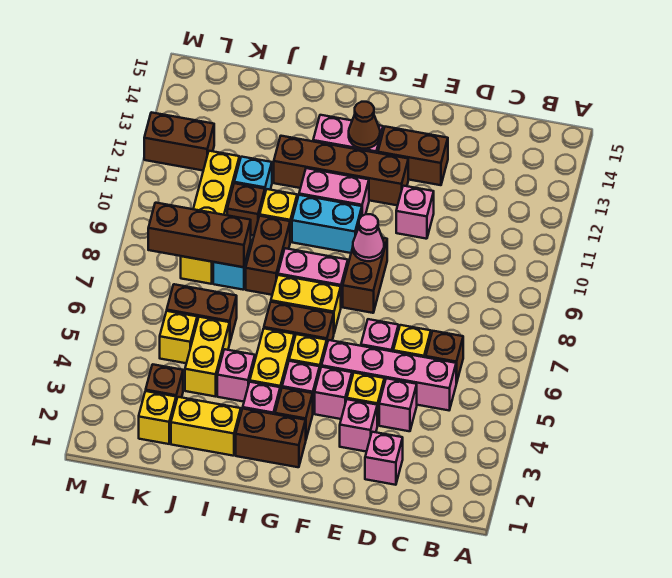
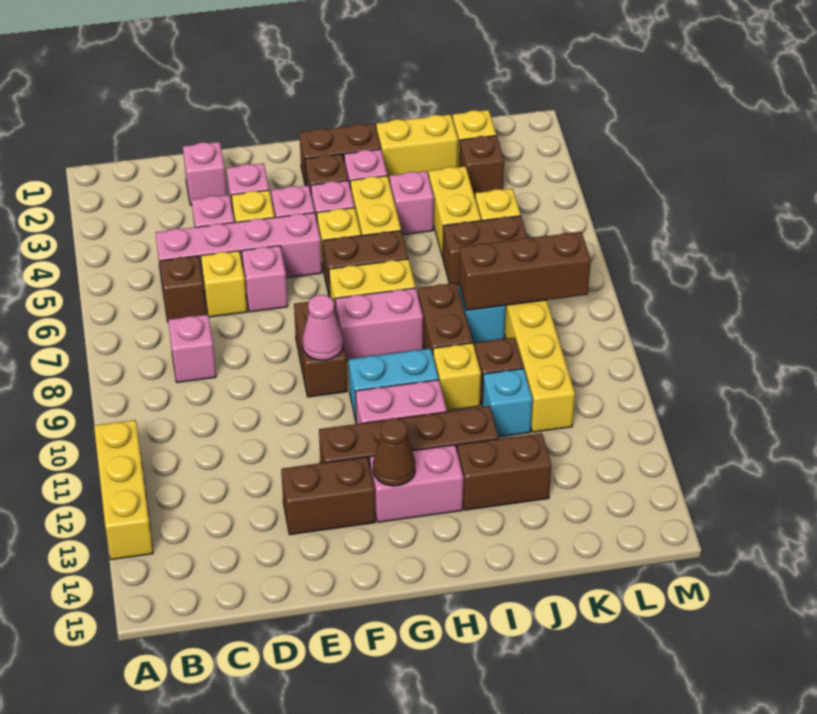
none -> yellow 1x3 brick [94,420,153,560]
pink 1x1 brick [396,186,434,239] -> pink 1x1 brick moved to [168,315,216,383]
brown 1x2 brick [144,112,214,170] -> brown 1x2 brick moved to [457,433,551,510]

